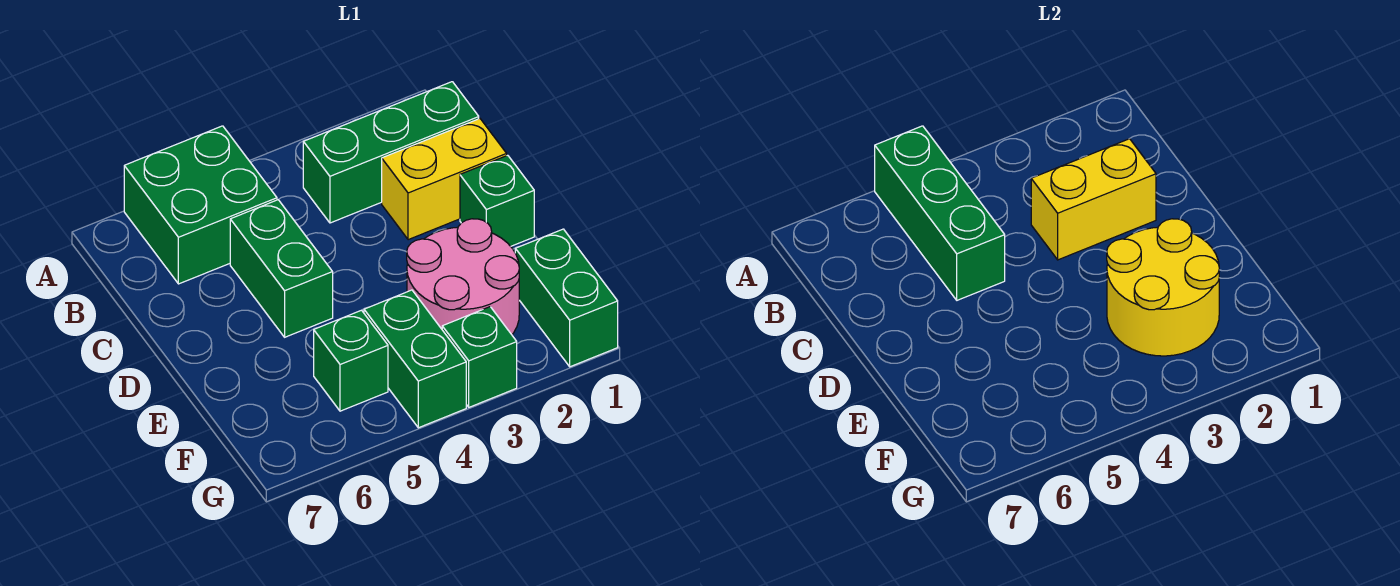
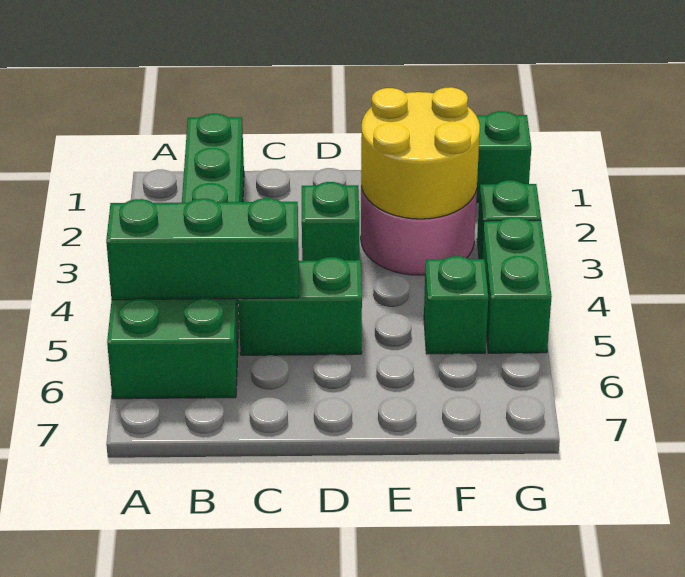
yellow 1x2 brick [382,119,507,240] -> none
yellow 1x2 brick [1031,139,1156,260] -> none
green 1x1 brick [460,155,534,246] -> green 1x1 brick moved to [302,182,359,261]
green 1x2 brick [364,290,466,428] -> green 1x2 brick turned to [482,217,552,353]

